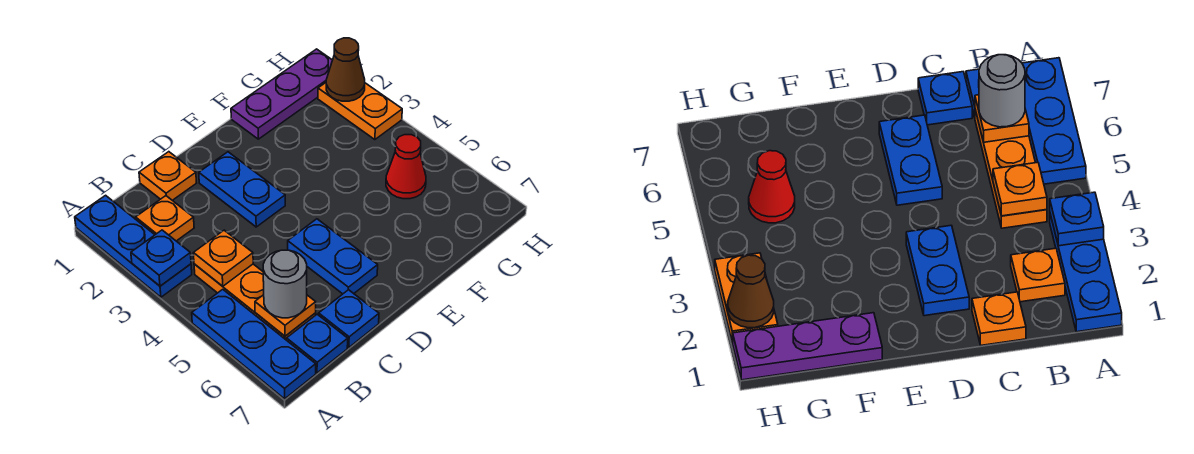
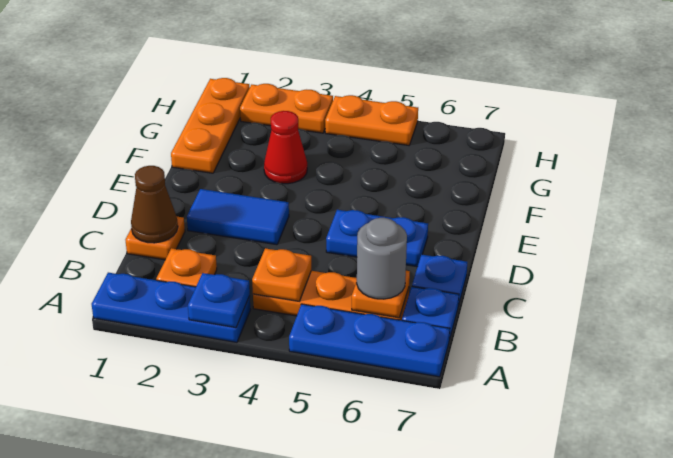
blue 1x2 plate [199,152,285,227] -> blue 1x2 tile [187,189,289,245]
purple 1x3 plate [231,49,332,139] -> orange 1x3 plate [171,78,250,173]
red 1x1 cone [386,135,426,199] -> red 1x1 cone moved to [264,111,307,184]
brown 1x1 cone [326,38,365,101] -> brown 1x1 cone moved to [131,166,178,243]
none -> orange 1x2 plate [325,95,418,145]

